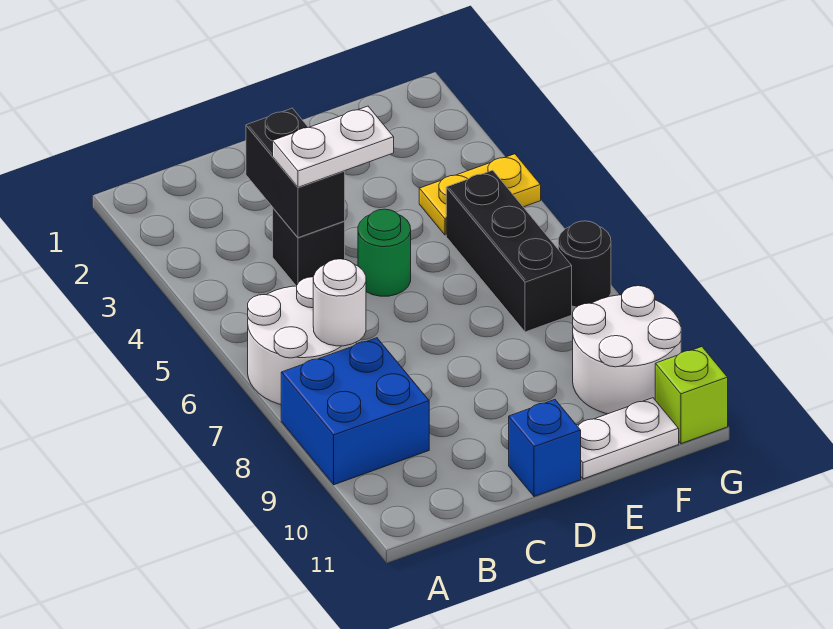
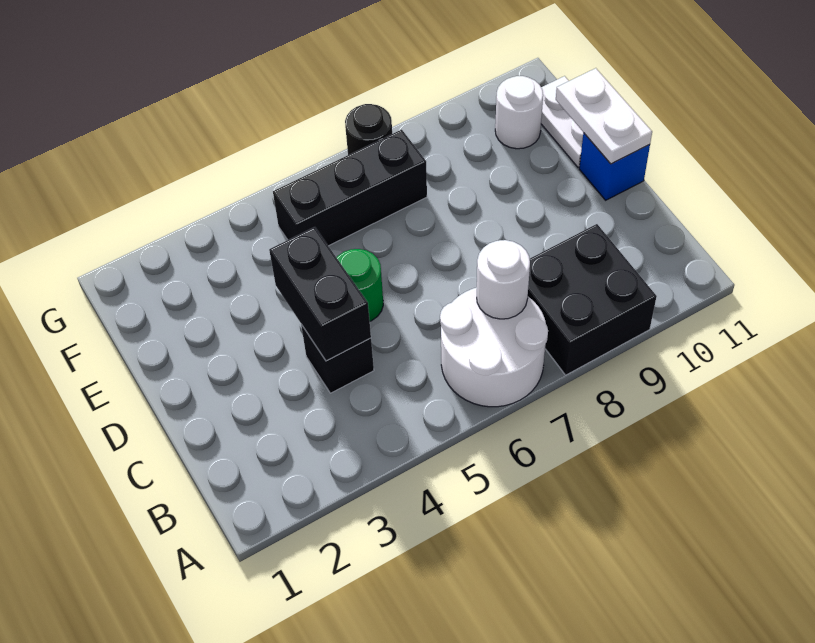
blue 2x2 brick [281,338,429,485] -> black 2x2 brick [528,224,657,375]
black 1x2 brick [246,108,345,238] -> black 1x2 brick turned to [269,227,371,361]
white 1x2 plate [273,106,394,187] -> white 1x2 plate moved to [556,68,652,164]
yellow 1x2 plate [419,154,541,235] -> none
white 2x2 round brick [573,286,681,414] -> white 1x1 round brick [495,76,543,149]
lime 1x1 brick [655,347,728,444] -> none

